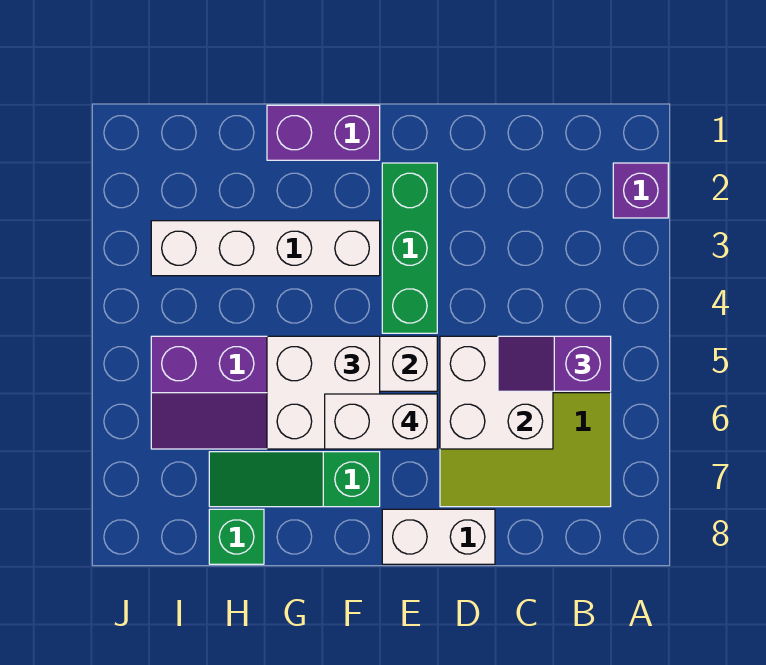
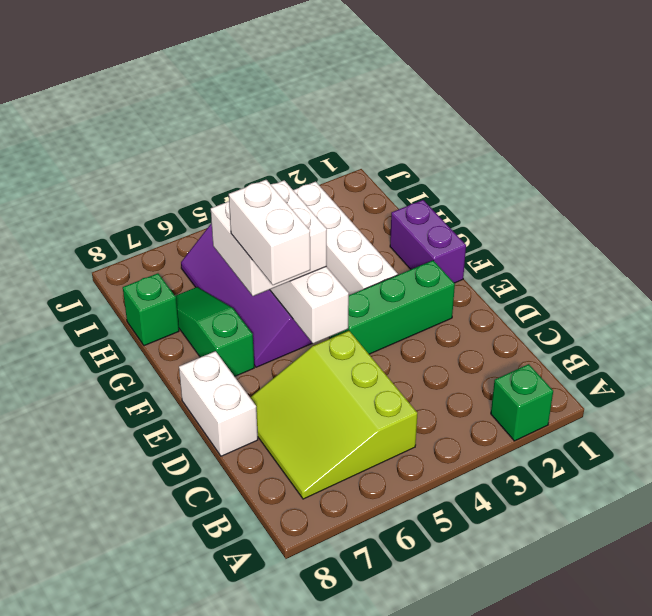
purple 1x1 brick [613,163,668,218] -> green 1x1 brick [491,364,553,441]
purple 1x2 slope [498,336,611,391] -> none
white 2x2 brick [440,336,553,449] -> none

